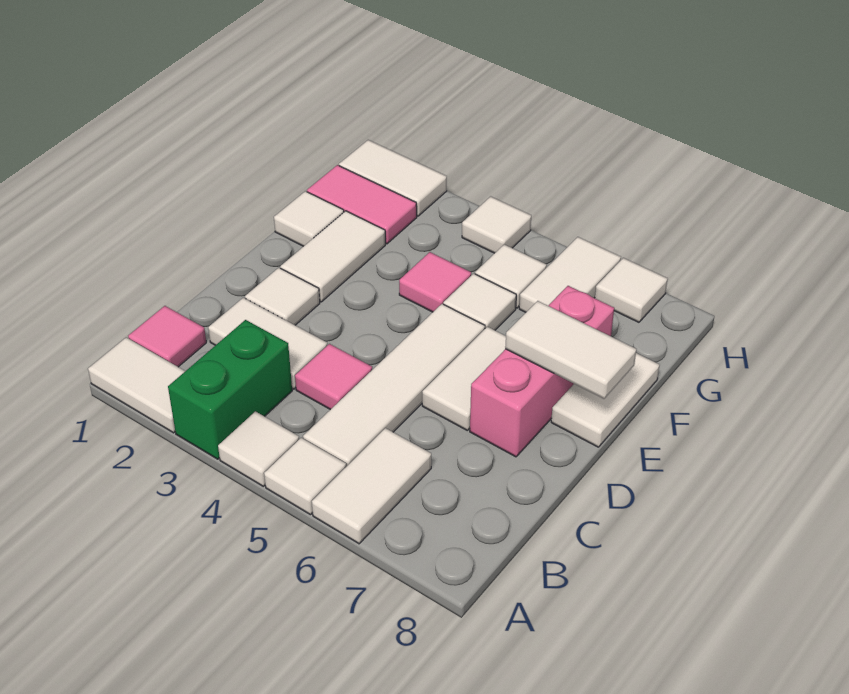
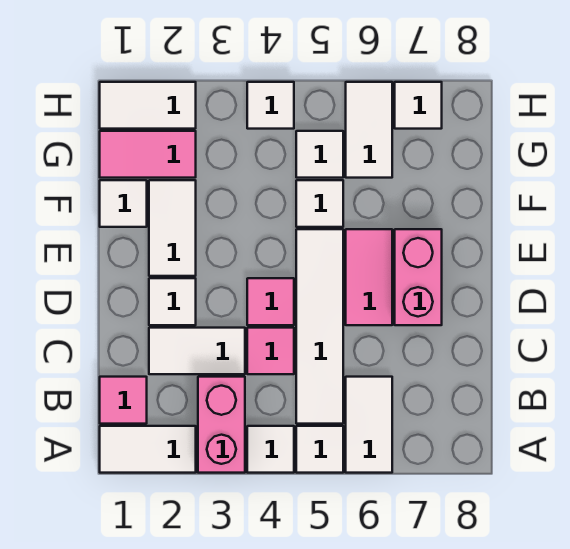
green 1x2 brick [168,320,292,459] -> pink 1x2 brick [198,377,245,473]
white 1x2 tile [422,327,506,430] -> pink 1x2 tile [346,229,392,325]
pink 1x3 brick [470,286,614,457] -> pink 1x2 brick [395,229,442,325]
white 1x2 tile [505,301,636,399] -> none
white 1x2 tile [551,353,660,447] -> none
pink 1x1 tile [399,252,471,312] -> pink 1x1 tile moved to [247,278,294,325]

